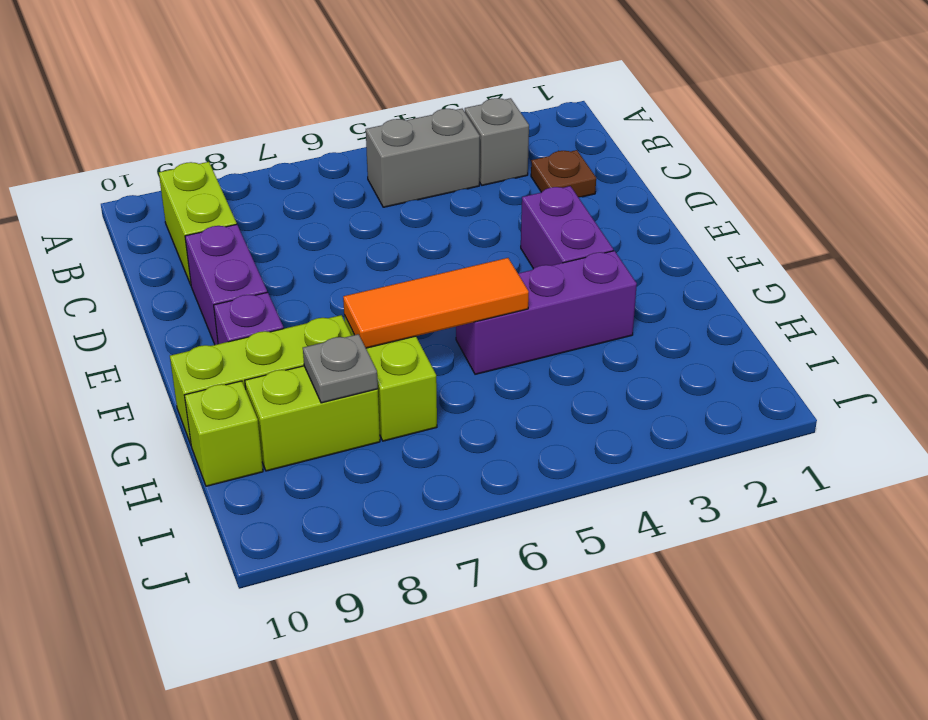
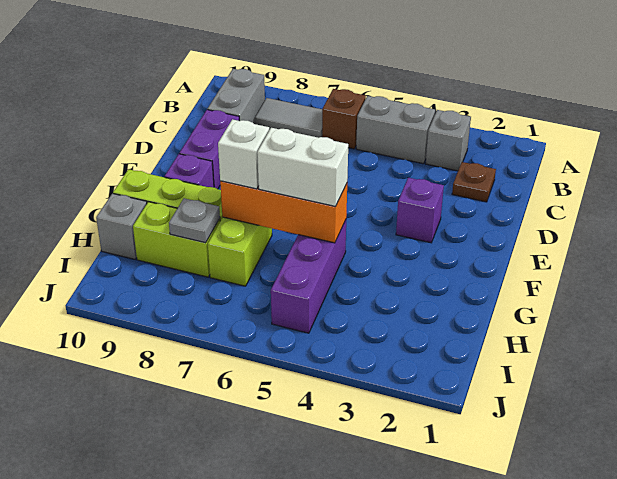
none -> brown 1x1 brick [322,89,366,149]
none -> grey 1x2 tile [255,98,322,138]
lime 1x2 brick [159,162,237,285] -> grey 1x2 brick [207,69,265,124]
purple 1x2 brick [521,186,613,269] -> purple 1x1 brick [396,178,444,243]
purple 1x3 brick [456,251,637,374] -> purple 1x3 brick turned to [271,220,346,333]
orange 1x3 tile [343,258,529,348] -> orange 1x3 brick [220,181,347,243]
none -> white 1x2 brick [257,128,348,206]
none -> white 1x1 brick [218,119,269,189]
lime 1x1 brick [185,381,263,486] -> grey 1x1 brick [96,193,147,259]

